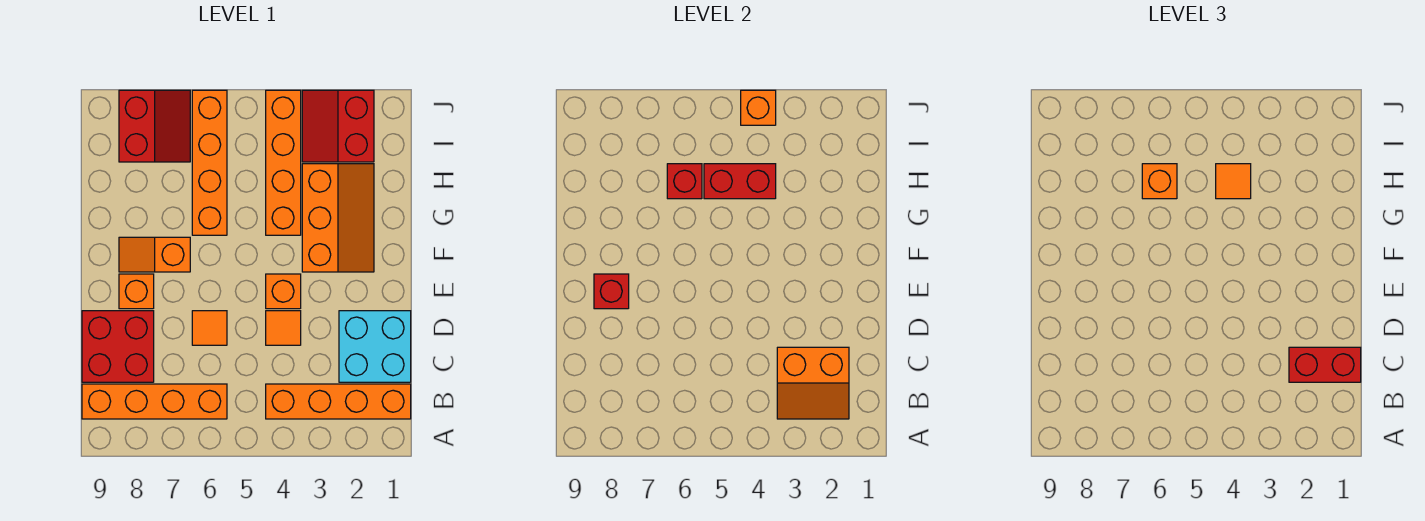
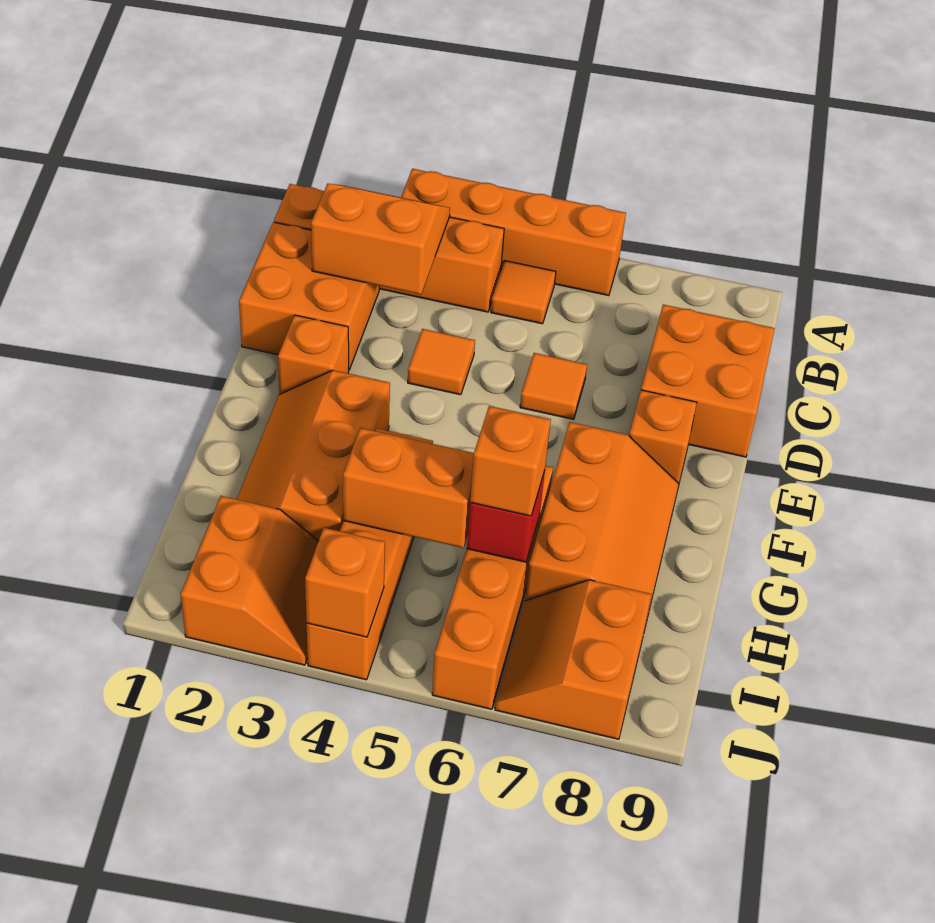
orange 1x4 brick [82,384,227,419] -> orange 1x4 brick moved to [401,169,626,296]
cyan 2x2 brick [339,311,411,382] -> orange 2x2 brick [239,222,379,370]
red 1x2 brick [1289,347,1361,382] -> none
red 2x2 brick [82,311,154,382] -> orange 2x2 brick [641,305,775,457]
orange 1x1 brick [266,274,301,309] -> orange 1x1 brick moved to [278,315,349,395]
red 1x1 brick [594,274,629,309] -> none
orange 1x2 slope [119,237,190,272] -> orange 2x3 slope [525,422,679,626]
red 1x2 brick [704,164,776,199] -> orange 1x2 brick [343,428,474,548]
orange 1x1 tile [1216,164,1251,199] -> orange 1x1 tile moved to [491,261,556,324]
red 2x2 slope [302,90,374,162] -> orange 2x2 slope [181,496,318,665]
red 2x2 slope [119,90,190,162] -> orange 2x2 slope [495,580,651,739]

